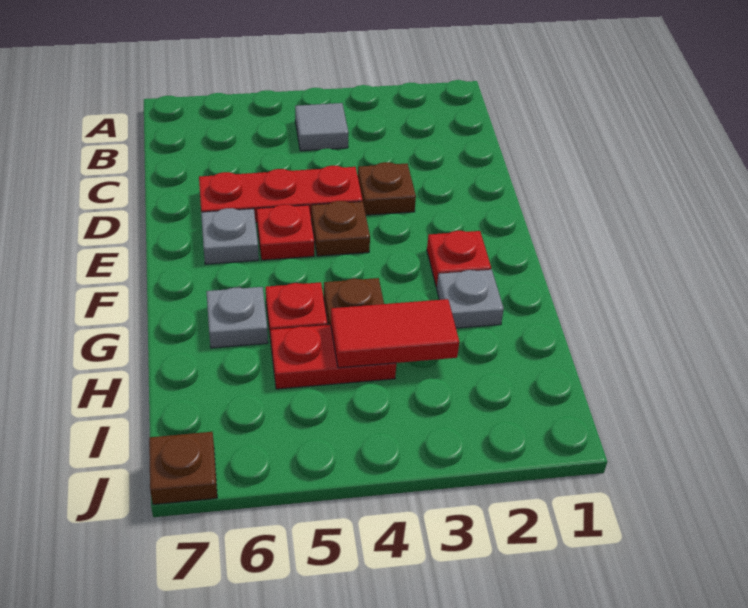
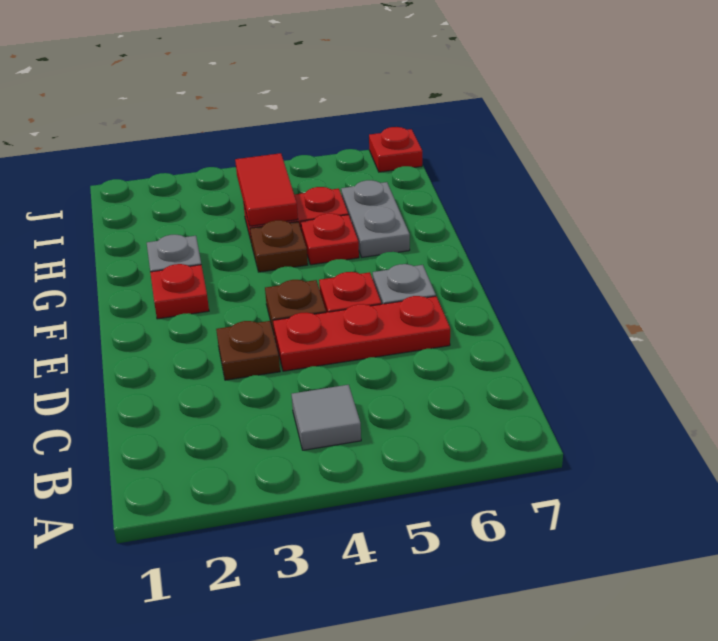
grey 1x1 plate [206,287,268,348] -> grey 1x2 plate [341,180,410,257]
red 1x2 tile [331,299,459,368] -> red 1x2 tile turned to [235,153,298,226]
brown 1x1 plate [149,432,217,504] -> red 1x1 plate [369,127,422,172]

